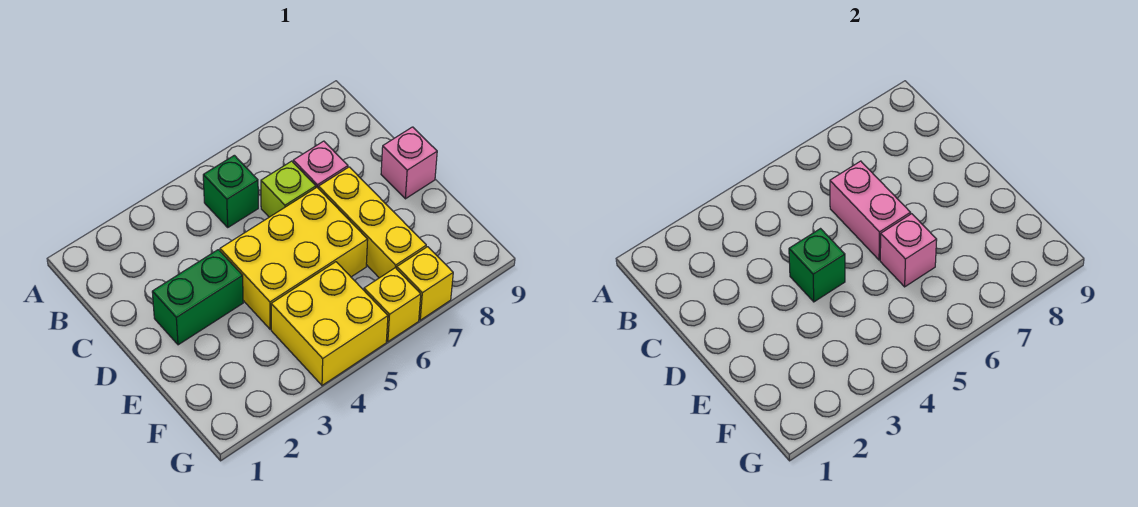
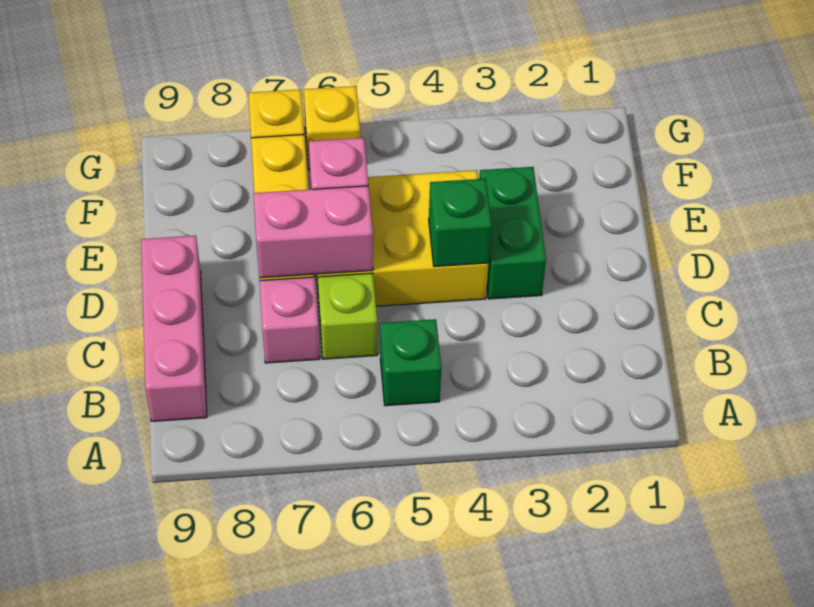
pink 1x2 brick [830,161,910,260] -> pink 1x2 brick turned to [253,186,373,278]
green 1x2 brick [152,250,243,345] -> green 1x2 brick turned to [479,167,546,299]
pink 1x1 brick [381,127,437,199] -> pink 1x3 brick [141,236,207,421]
yellow 2x2 brick [271,262,388,385] -> none

